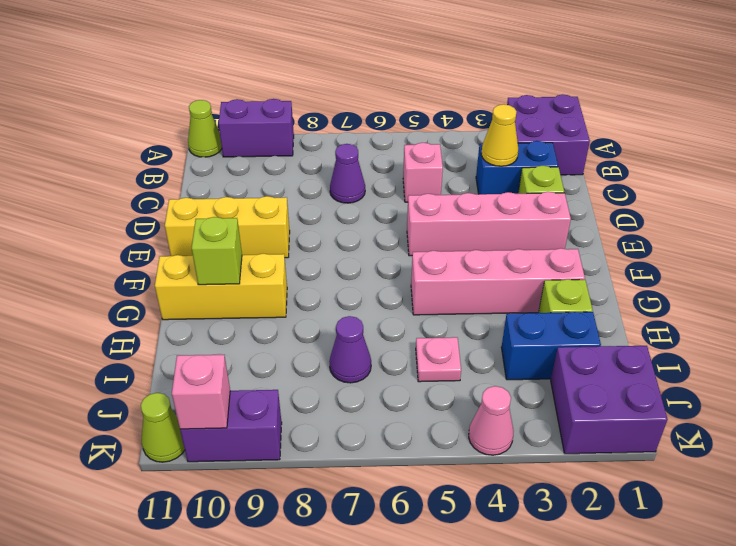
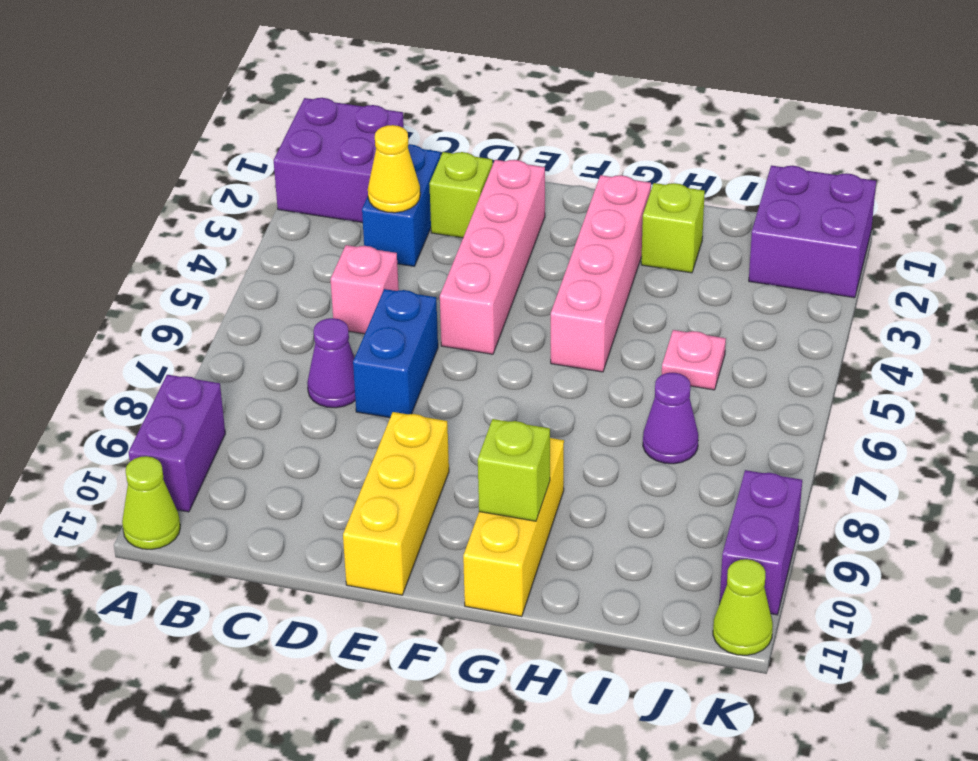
blue 1x2 brick [501,312,601,380] -> blue 1x2 brick moved to [353,289,438,418]
pink 1x1 cone [469,386,513,455] -> none
pink 1x1 brick [172,355,230,429] -> none

